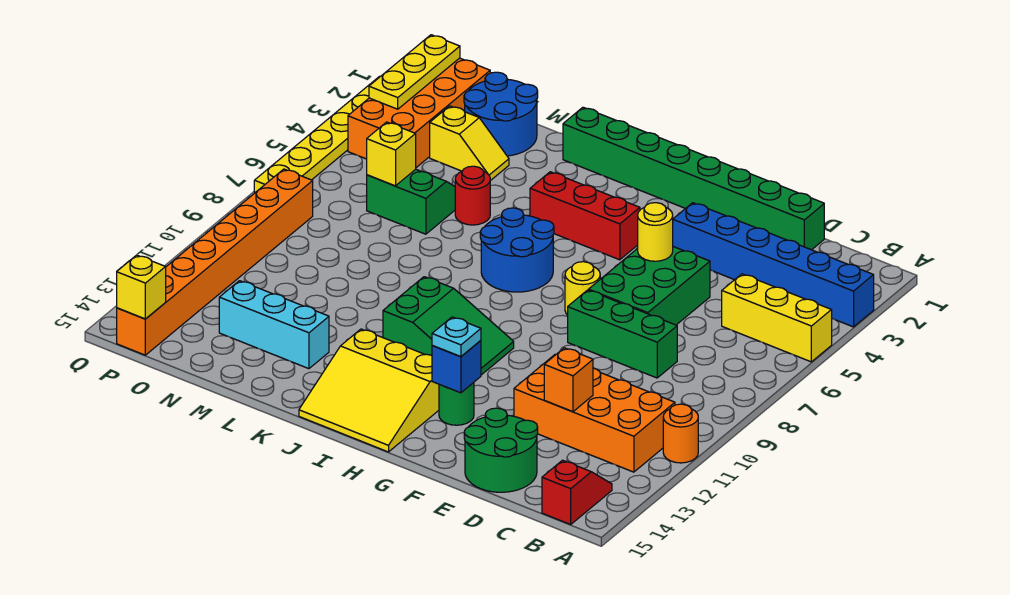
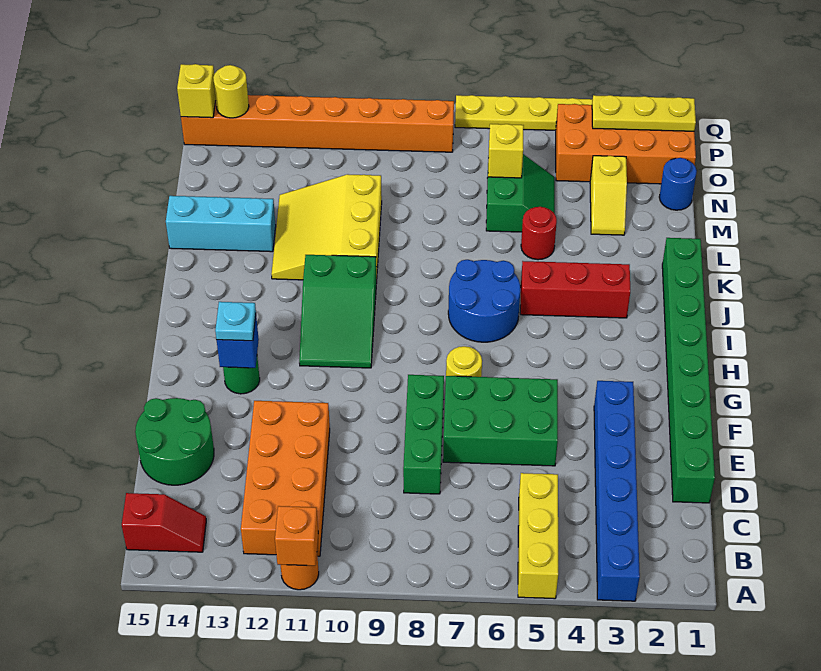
orange 1x1 brick [544,348,593,412] -> orange 1x1 brick moved to [275,506,318,566]
yellow 1x1 round brick [638,203,673,261] -> yellow 1x1 round brick moved to [213,65,249,118]
red 1x3 brick [530,172,640,260] -> red 1x3 brick turned to [520,261,630,318]
yellow 3x3 slope [299,329,439,452] -> yellow 3x3 slope moved to [271,174,382,282]
cyan 1x3 brick [219,281,329,369] -> cyan 1x3 brick turned to [166,196,276,252]
blue 2x2 round brick [464,72,538,156] -> blue 1x1 round brick [659,158,697,210]

